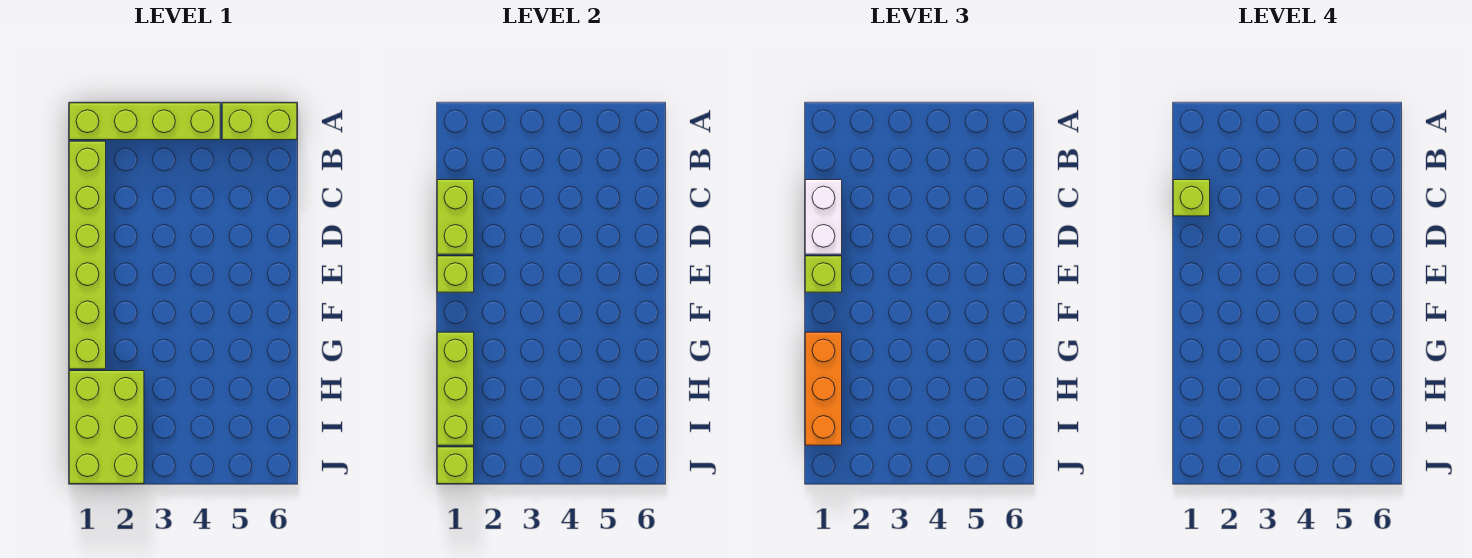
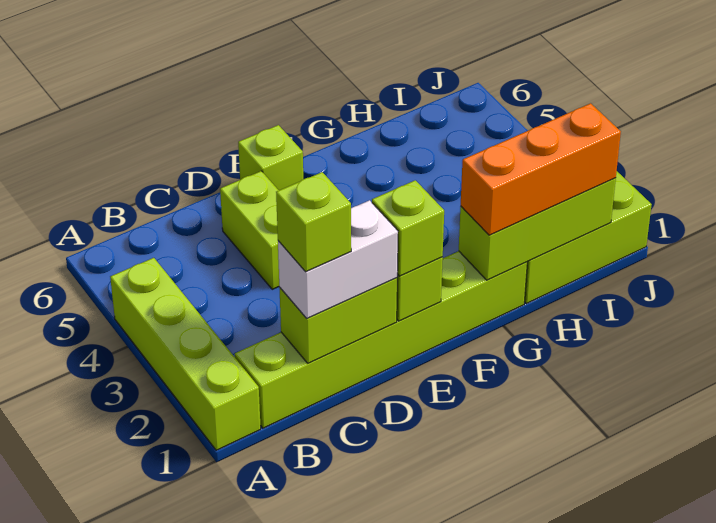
lime 1x2 brick [222,103,297,140] -> lime 1x2 brick moved to [220,171,279,289]
lime 1x1 brick [437,447,474,484] -> lime 1x1 brick moved to [238,125,303,190]

